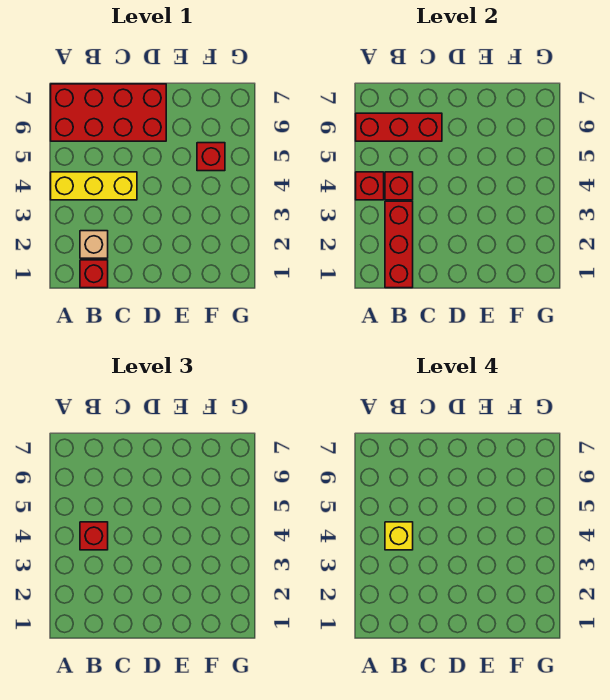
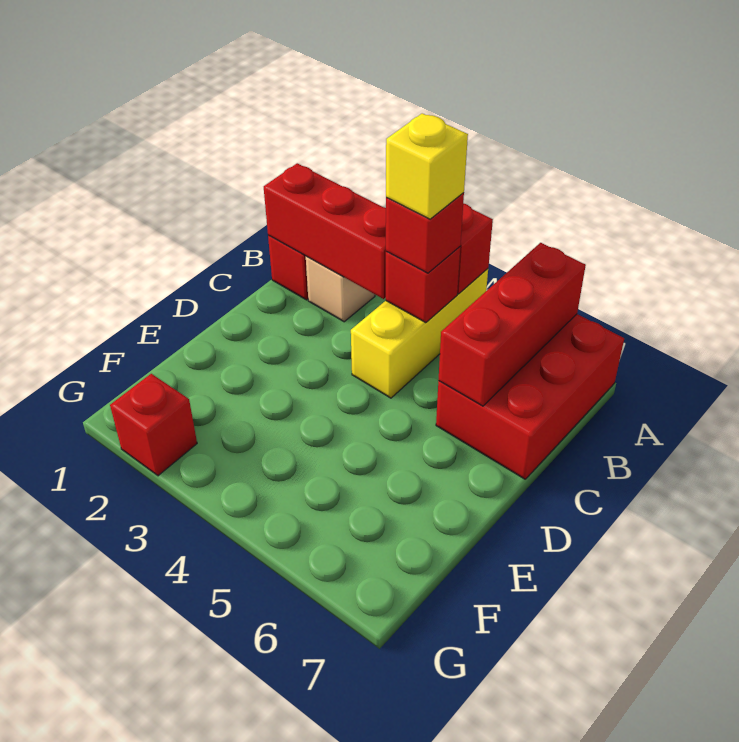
red 2x4 brick [51,84,166,141] -> red 2x3 brick [436,314,624,479]
red 1x1 brick [197,143,225,171] -> red 1x1 brick moved to [110,374,197,476]

